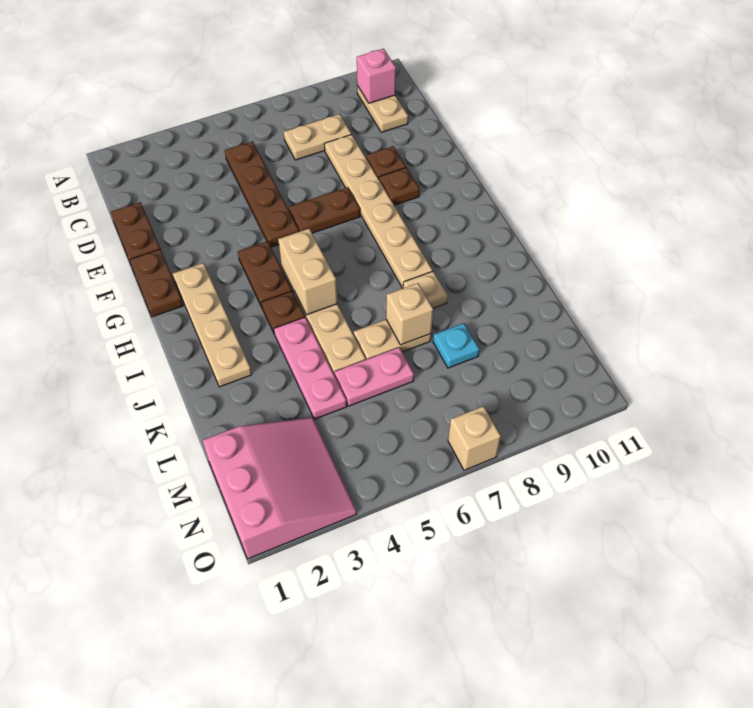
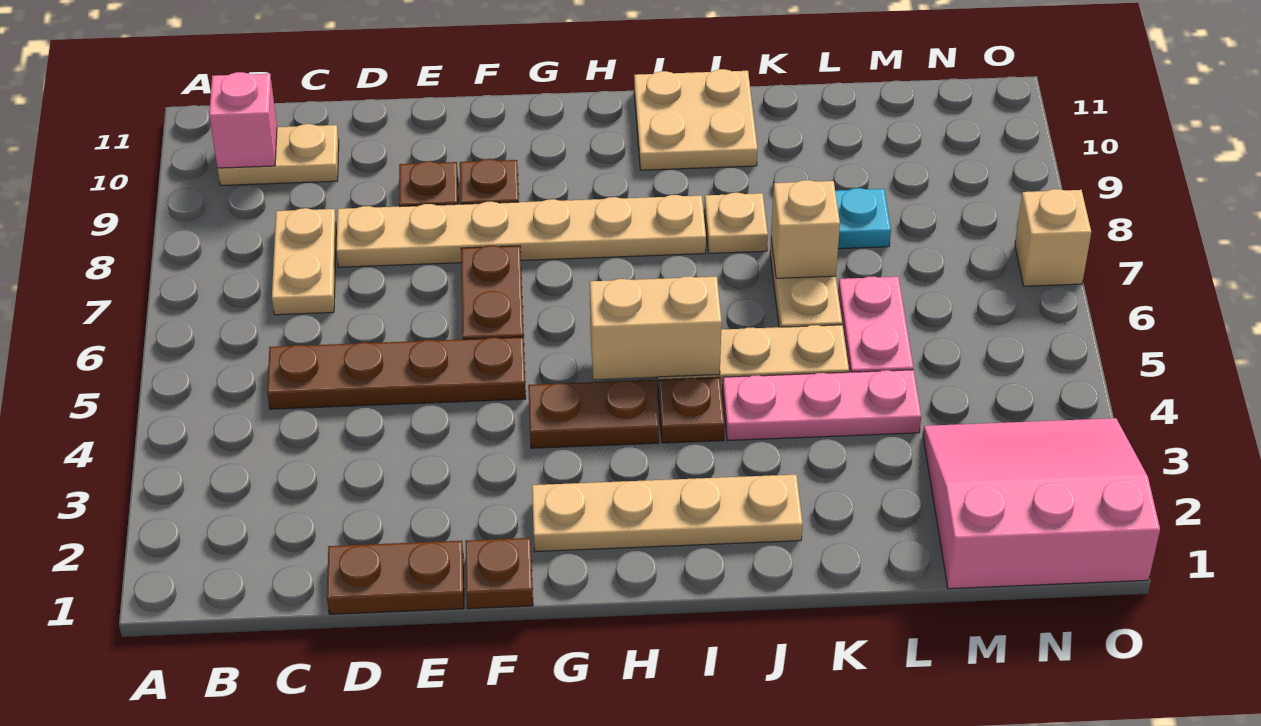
brown 1x2 plate [129,249,183,317] -> brown 1x1 plate [465,538,533,609]
none -> tan 2x2 plate [634,69,758,170]

